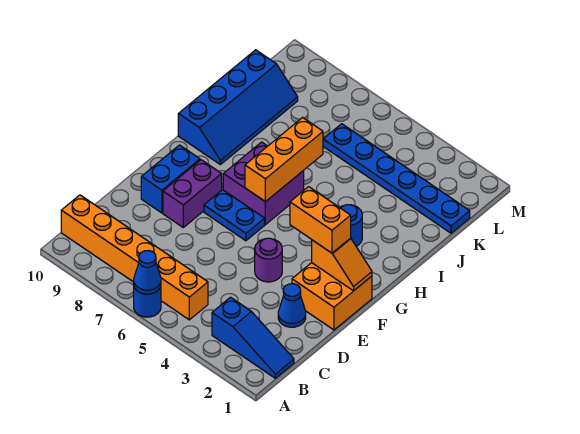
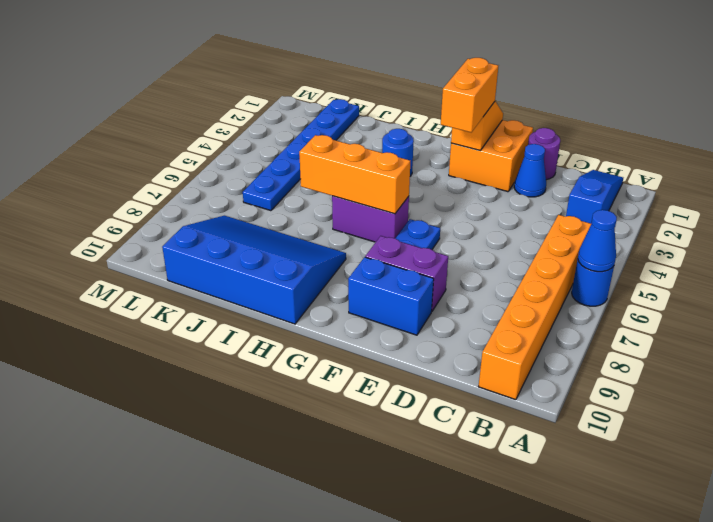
purple 1x1 round brick [255,238,282,282] -> purple 1x1 round brick moved to [528,128,560,180]
purple 2x2 brick [223,142,304,225] -> purple 1x2 brick [332,196,409,242]
blue 2x4 slope [178,50,298,165] -> blue 3x4 slope [162,216,346,324]

